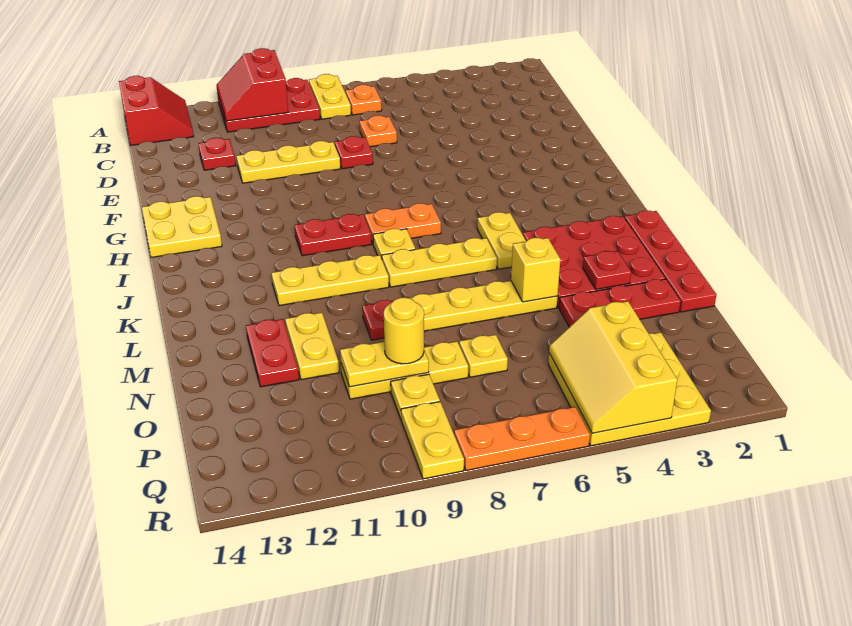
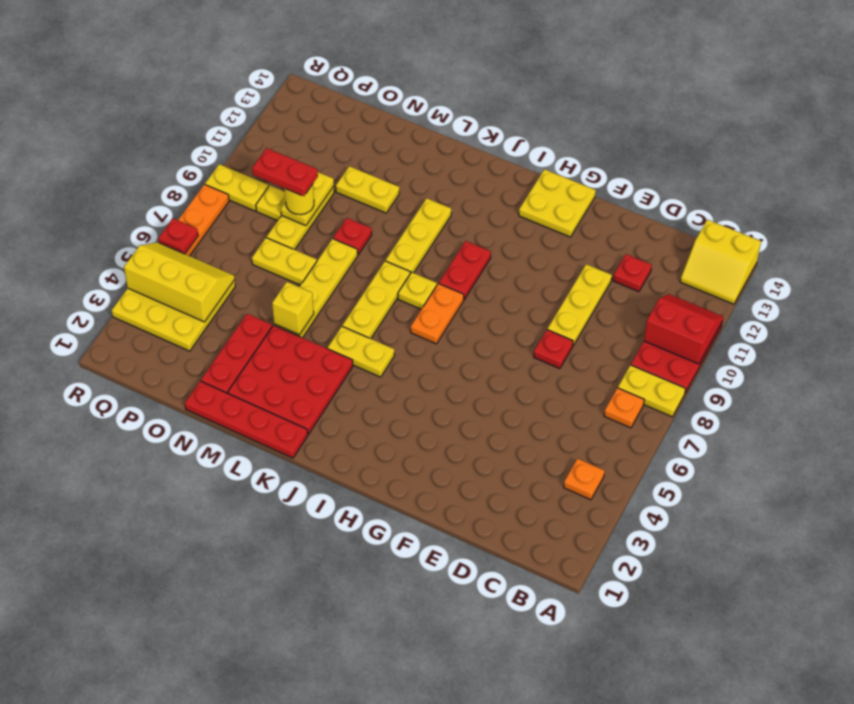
red 2x2 slope [119,76,194,146] -> yellow 2x2 slope [680,220,761,304]
orange 1x1 plate [360,116,397,147] -> orange 1x1 plate moved to [564,459,605,500]
red 1x1 plate [583,251,631,289] -> red 1x1 plate moved to [158,218,198,254]
red 1x2 plate [246,319,299,387] -> red 1x2 plate moved to [252,148,318,196]
yellow 1x1 plate [459,335,508,377] -> yellow 1x2 plate [252,238,317,285]

